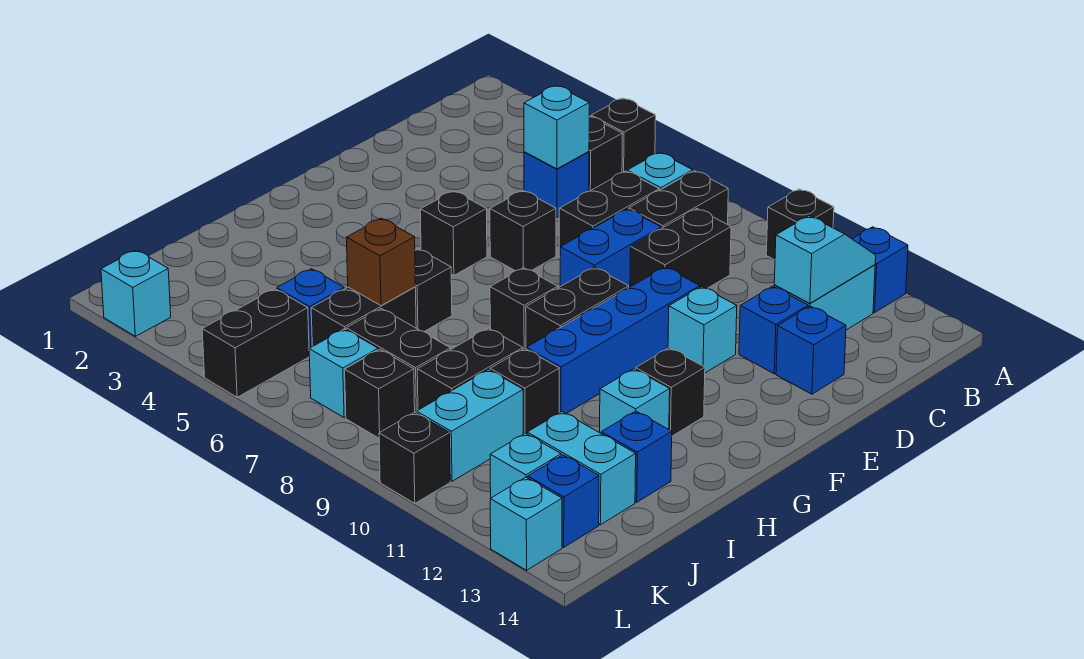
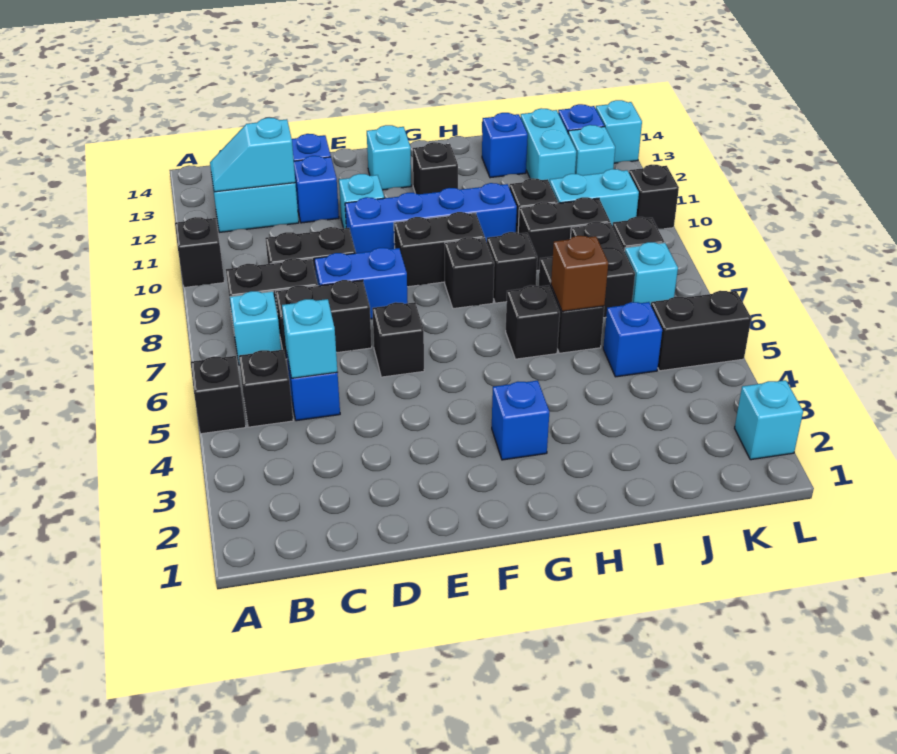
blue 1x1 brick [853,227,908,313] -> blue 1x1 brick moved to [492,380,549,460]
black 1x1 brick [420,191,487,275] -> black 1x1 brick moved to [487,232,537,303]
cyan 1x1 brick [600,369,670,433] -> cyan 1x1 brick moved to [367,125,411,190]
black 1x2 brick [311,287,416,347] -> black 1x2 brick turned to [539,257,604,353]

